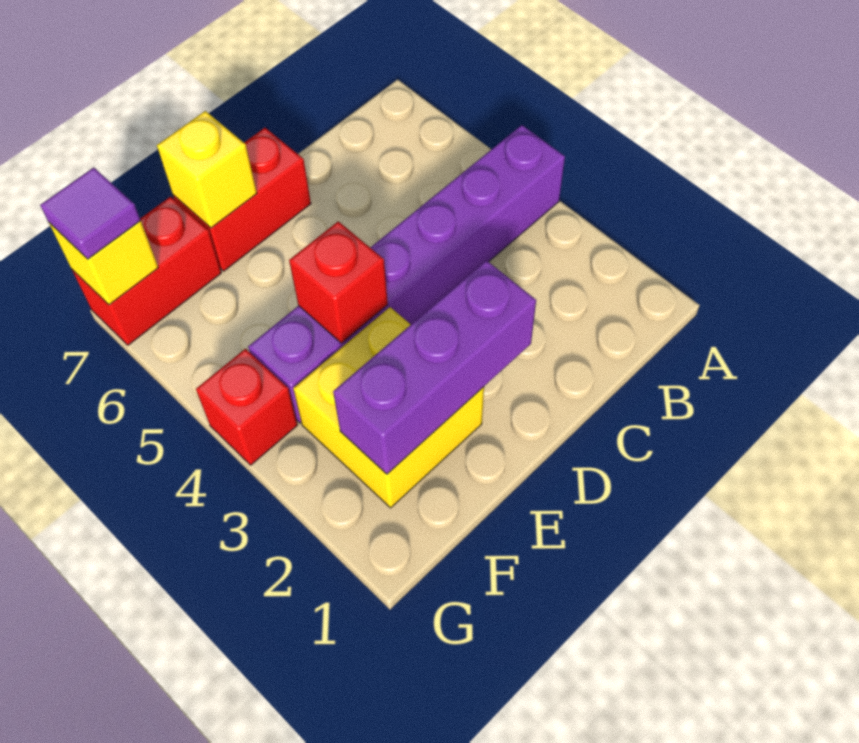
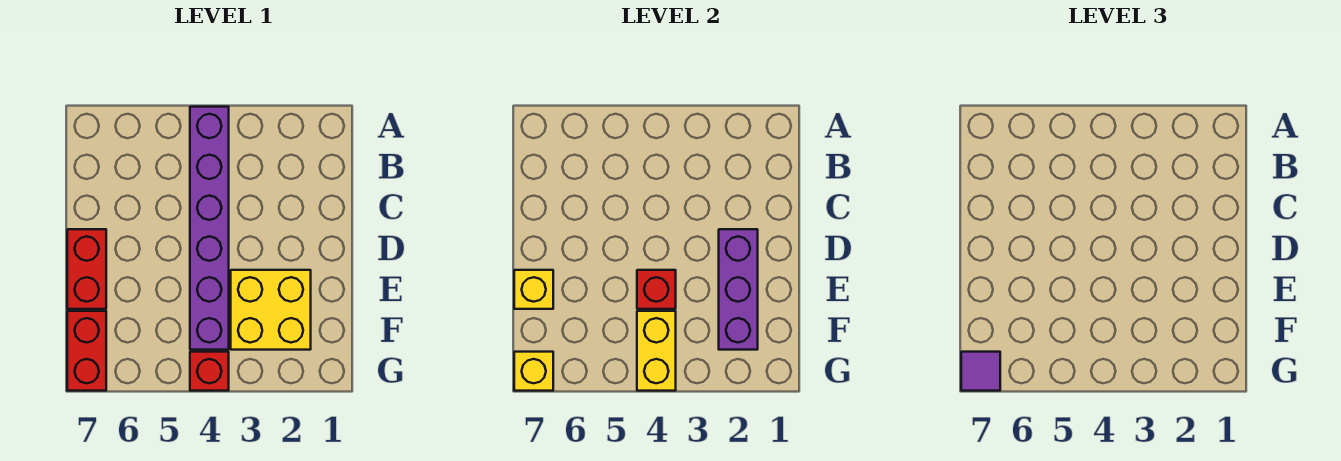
none -> yellow 1x2 brick [637,311,676,391]

